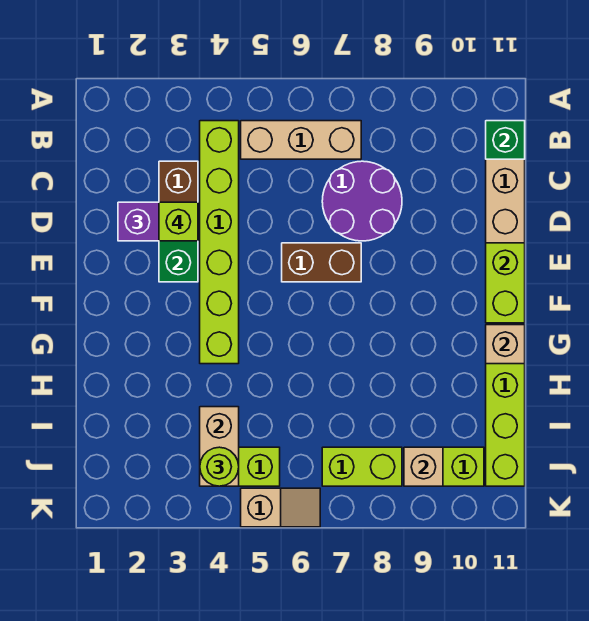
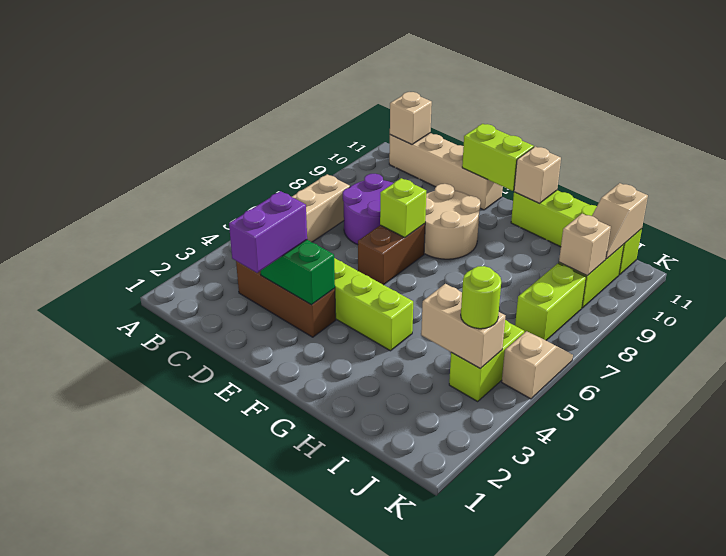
green 1x1 brick [486,121,525,159] -> tan 1x1 brick [390,92,432,145]
lime 1x1 brick [159,202,198,241] -> lime 1x1 brick moved to [380,178,426,238]
none -> tan 2x2 round brick [424,184,481,259]
none -> tan 1x2 slope [592,183,648,259]

